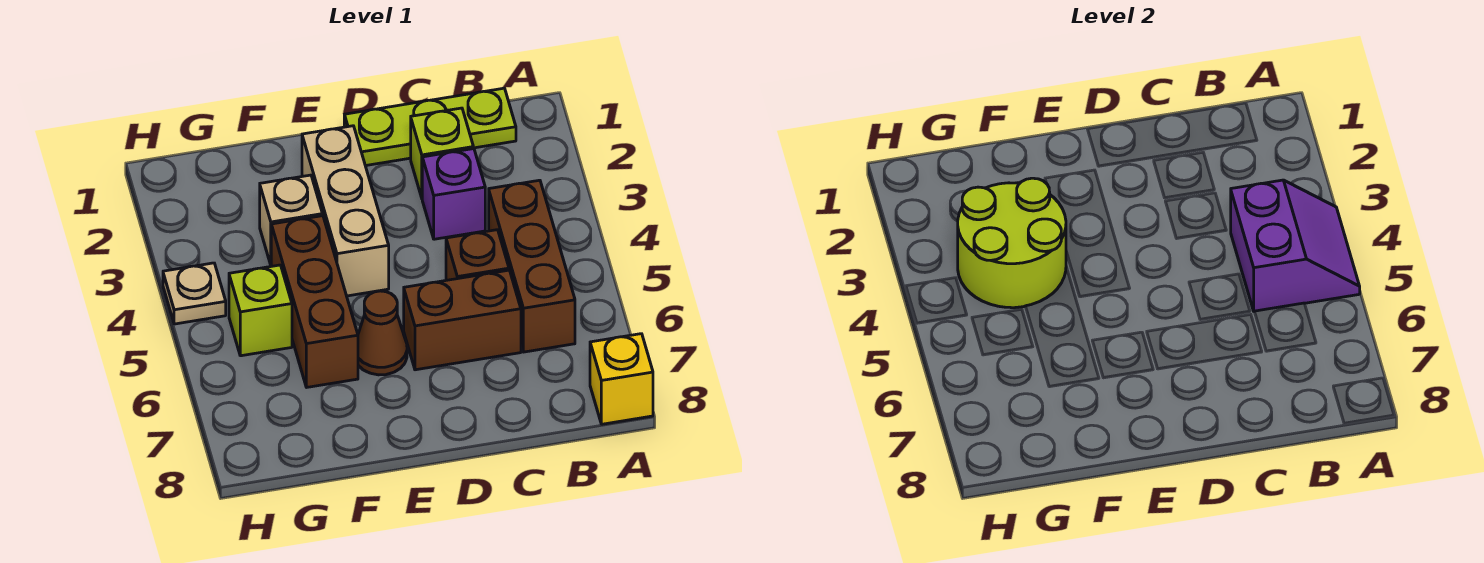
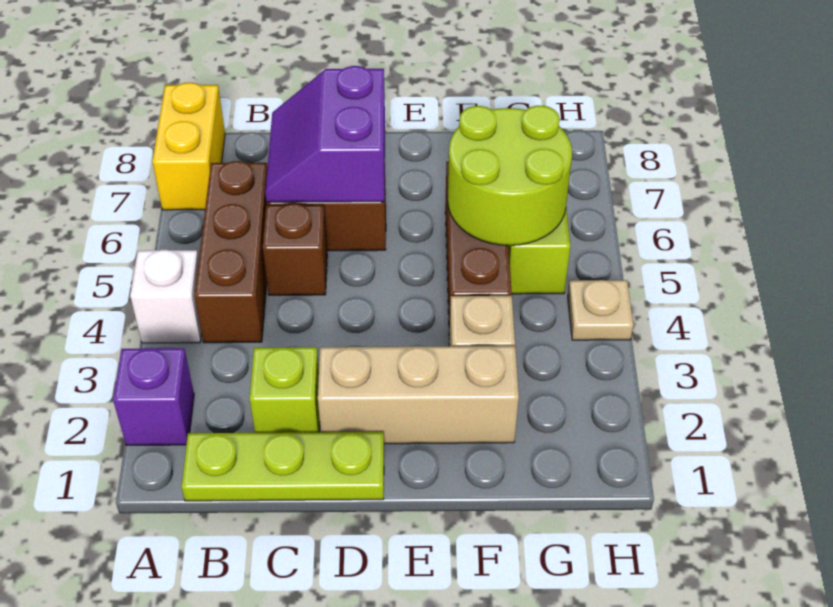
none -> white 1x1 brick [130,250,202,343]
purple 2x2 slope [1231,180,1360,311] -> purple 2x2 slope moved to [265,66,385,202]
yellow 1x1 brick [590,334,653,424] -> yellow 1x2 brick [152,83,225,210]
purple 1x1 brick [422,149,485,239] -> purple 1x1 brick moved to [113,348,194,445]
tan 1x3 brick [302,126,389,296] -> tan 1x3 brick turned to [318,346,519,444]
brown 1x1 cone [358,291,407,375] -> none
lime 2x2 round brick [958,178,1066,308] -> lime 2x2 round brick moved to [448,106,572,246]

